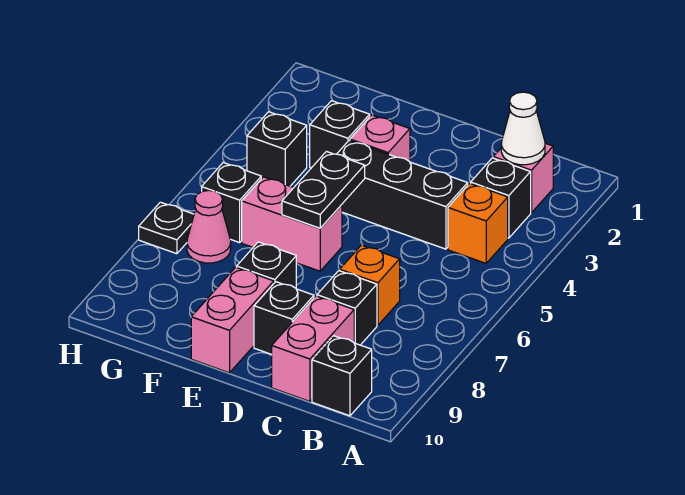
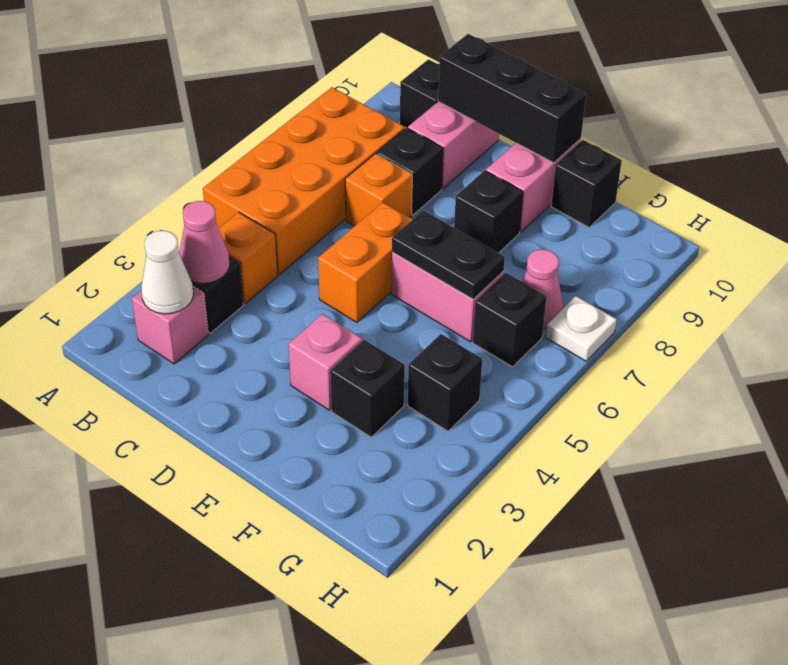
none -> orange 2x4 brick [203,87,405,275]
none -> pink 1x1 cone [179,201,230,283]
black 1x3 brick [337,141,468,249] -> black 1x3 brick moved to [438,34,586,163]
none -> orange 1x2 brick [318,202,413,322]
black 1x1 brick [254,282,314,354] -> black 1x1 brick moved to [551,140,622,227]
black 1x2 plate [282,151,365,228] -> black 1x2 plate turned to [392,211,505,299]
black 1x1 plate [139,202,194,254] -> white 1x1 plate [546,296,617,361]

